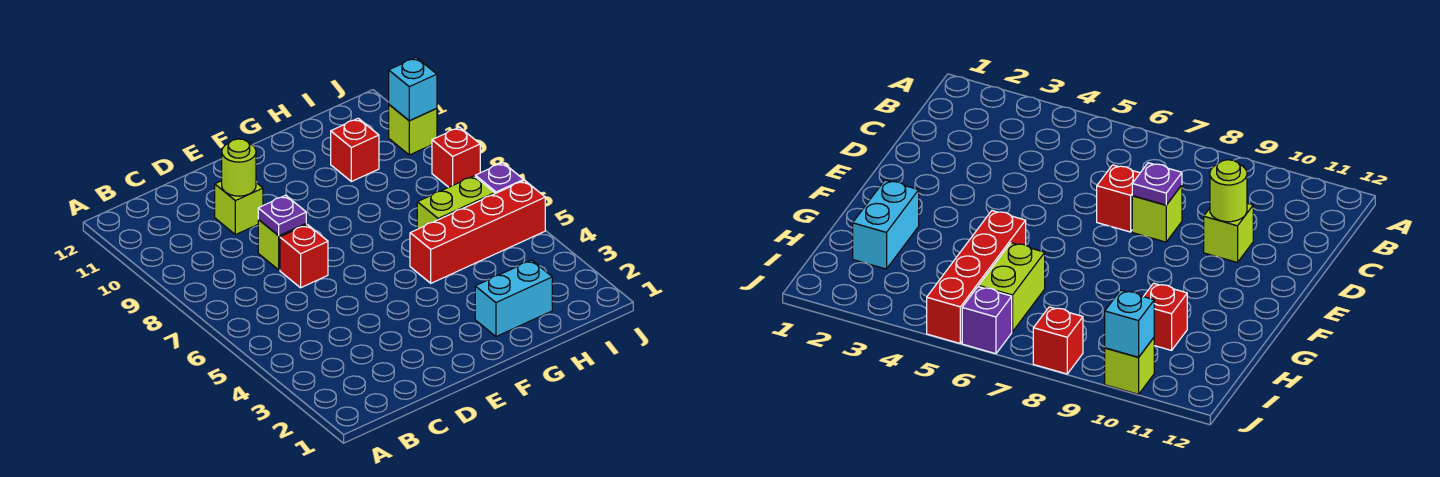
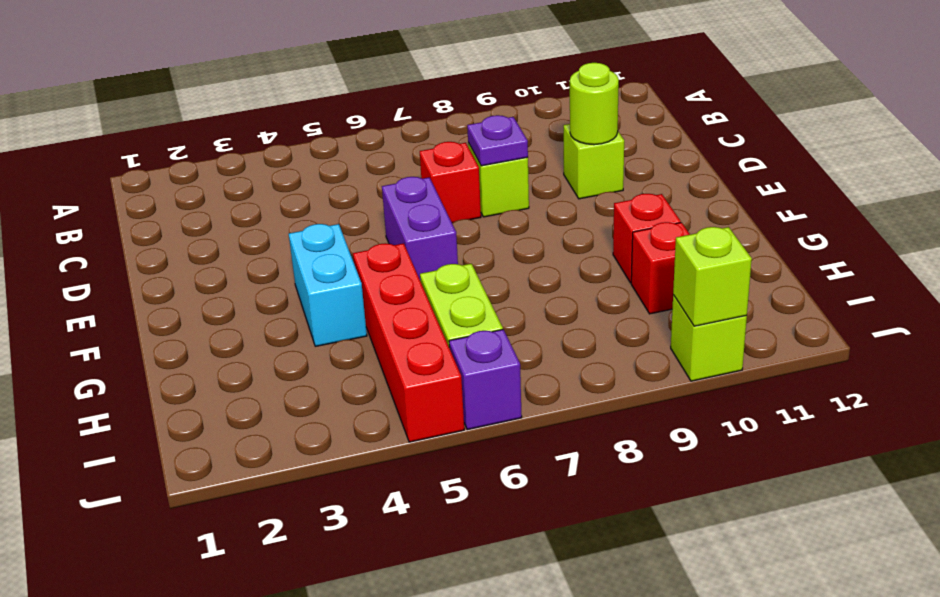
none -> purple 1x2 brick [382,177,458,279]
cyan 1x2 brick [475,260,552,336] -> cyan 1x2 brick moved to [289,224,367,346]
red 1x1 brick [432,127,480,187] -> red 1x1 brick moved to [613,194,681,283]
cyan 1x1 brick [389,58,437,121] -> lime 1x1 brick [673,227,752,326]

